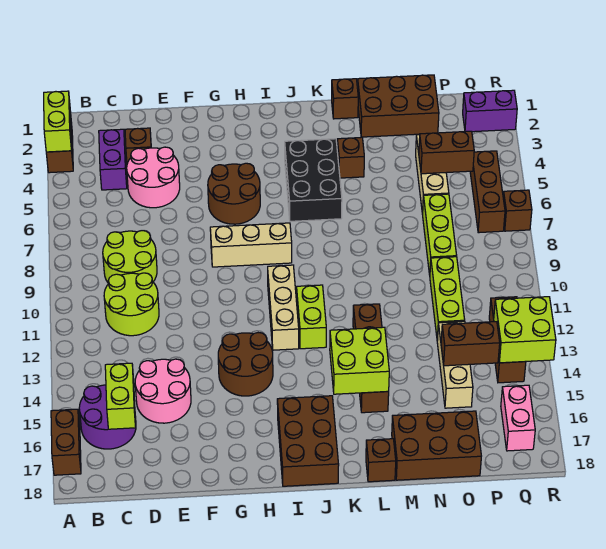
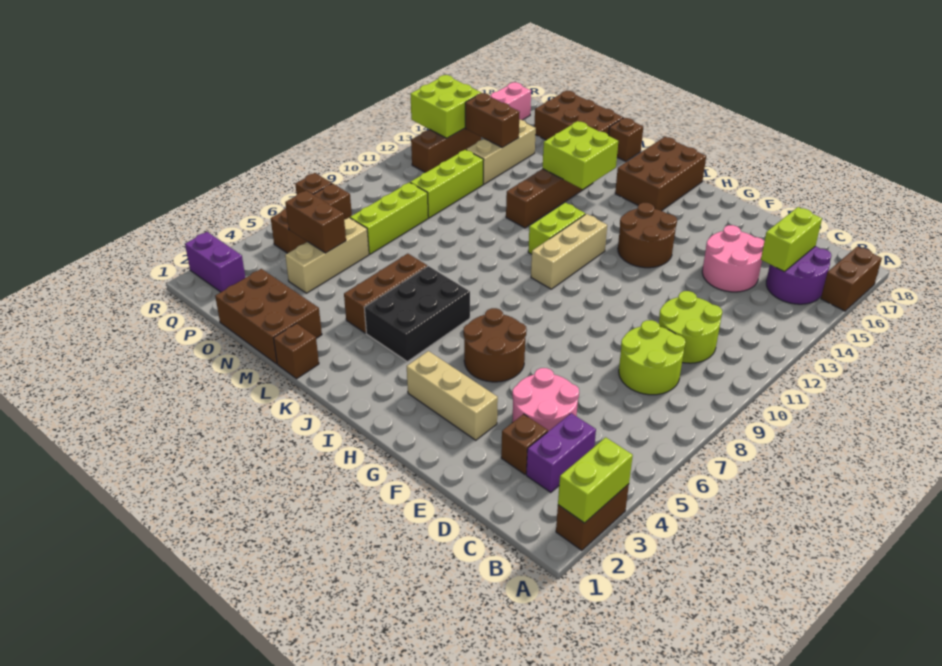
tan 1x3 brick [210,223,292,267] -> tan 1x3 brick moved to [407,351,498,440]
brown 1x1 brick [337,137,364,178] -> brown 1x3 brick [344,254,427,333]

